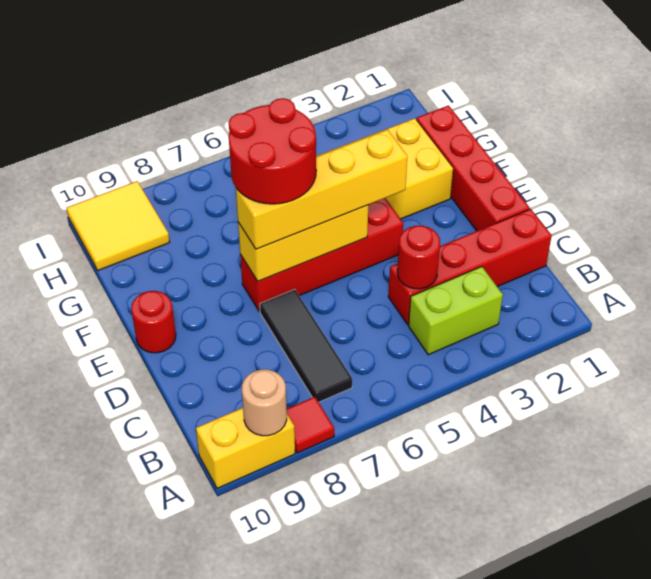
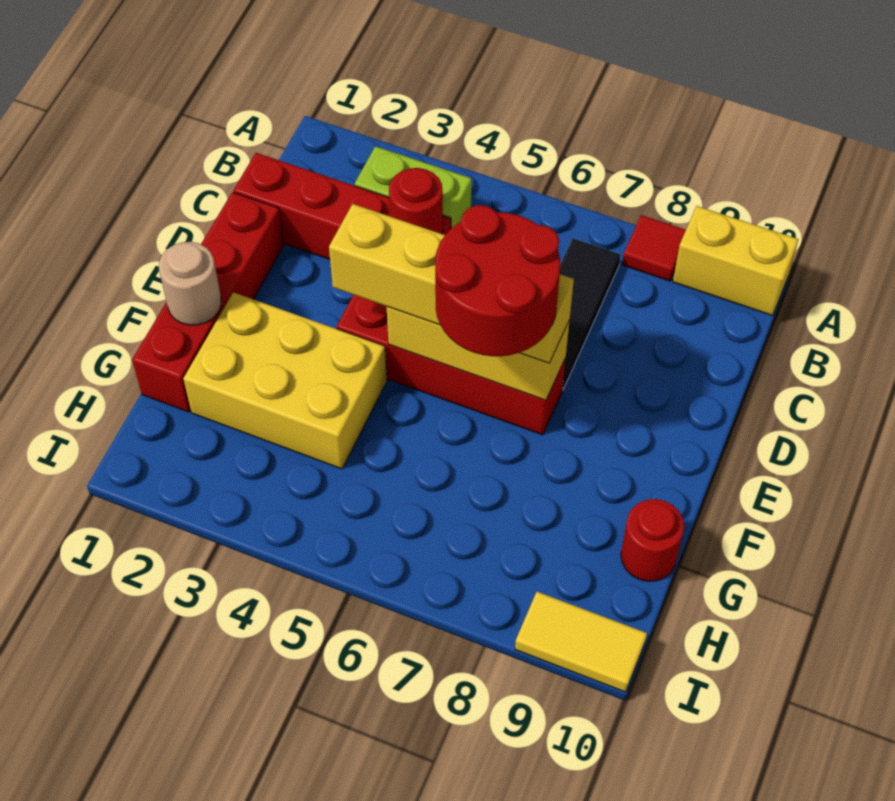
tan 1x1 round brick [242,369,287,436] -> tan 1x1 round brick moved to [159,242,221,325]
red 1x1 round brick [131,291,176,353] -> red 1x1 round brick moved to [621,499,684,581]
yellow 2x2 tile [67,181,170,270] -> yellow 1x2 tile [515,592,647,692]

